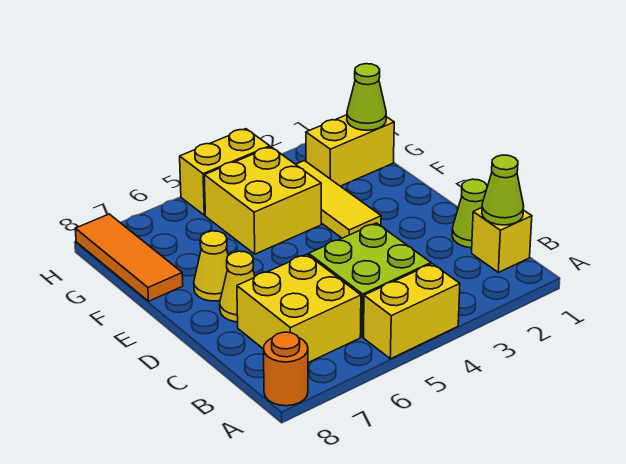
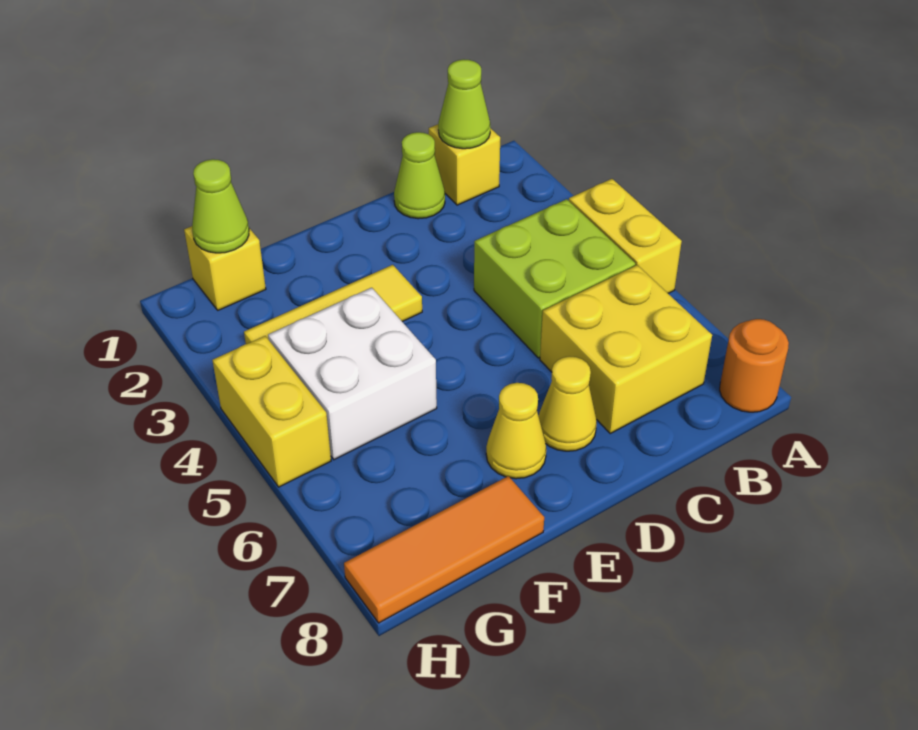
yellow 2x2 brick [204,147,321,254] -> white 2x2 brick [268,288,437,460]
yellow 1x2 brick [306,115,394,186] -> yellow 1x1 brick [184,226,266,310]

